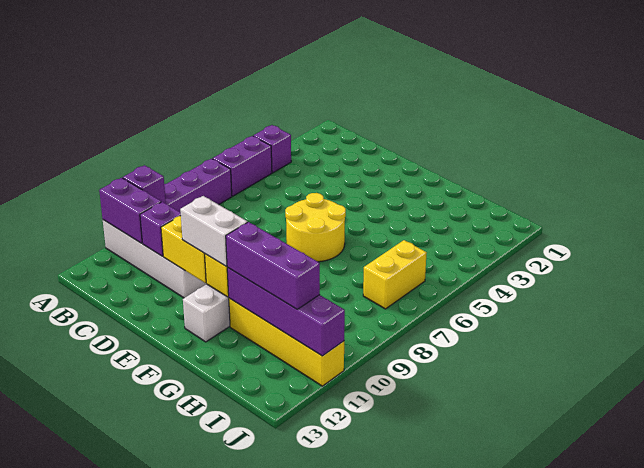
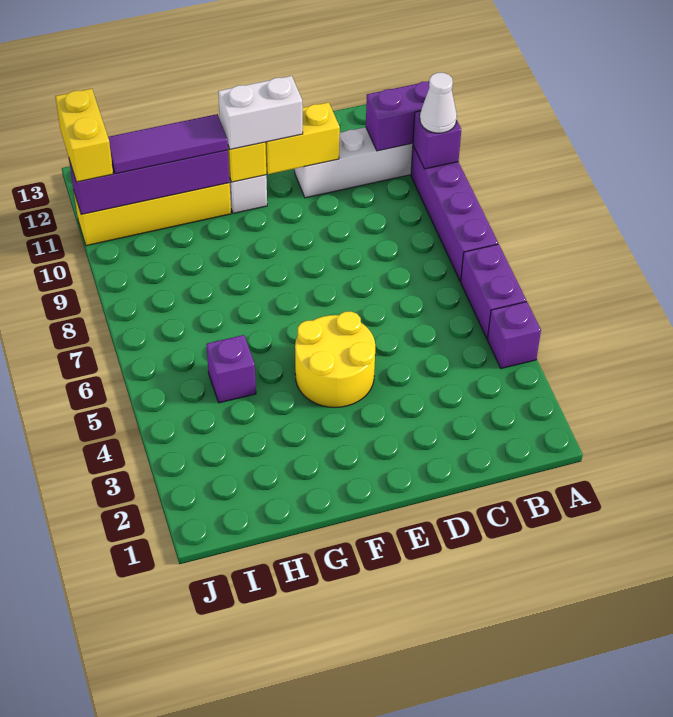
none -> white 1x1 cone [420,73,457,133]
purple 1x1 brick [140,202,181,256] -> purple 1x1 brick moved to [206,335,256,403]
yellow 2x2 round brick [285,193,346,262] -> yellow 2x2 round brick moved to [295,312,375,408]
purple 1x3 brick [226,222,320,309] -> purple 1x3 tile [108,114,228,174]
yellow 1x2 brick [363,240,427,309] -> yellow 1x2 brick moved to [55,89,113,182]

